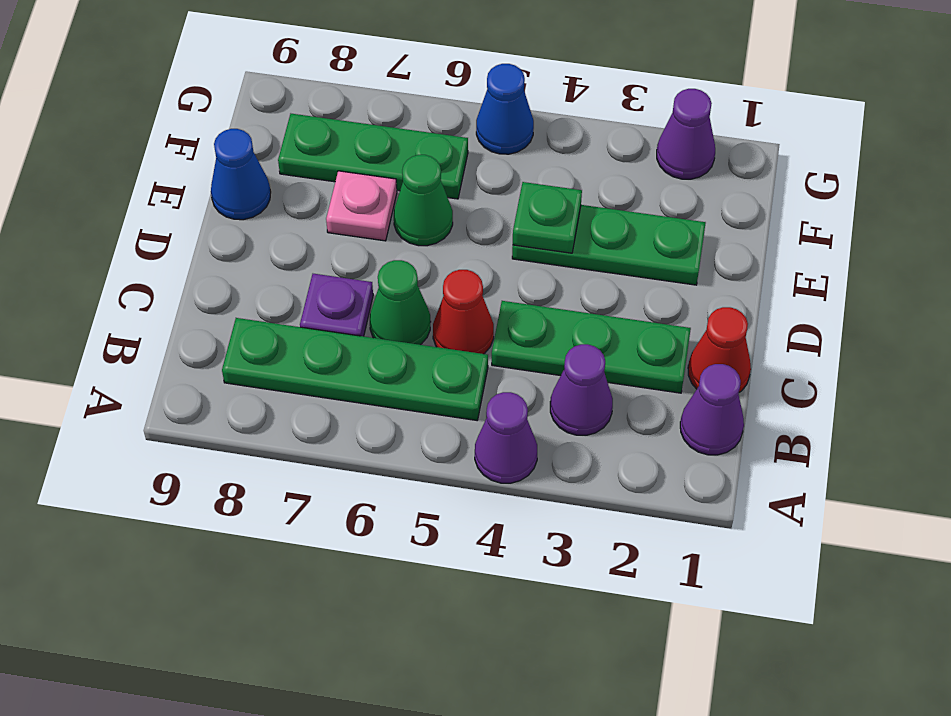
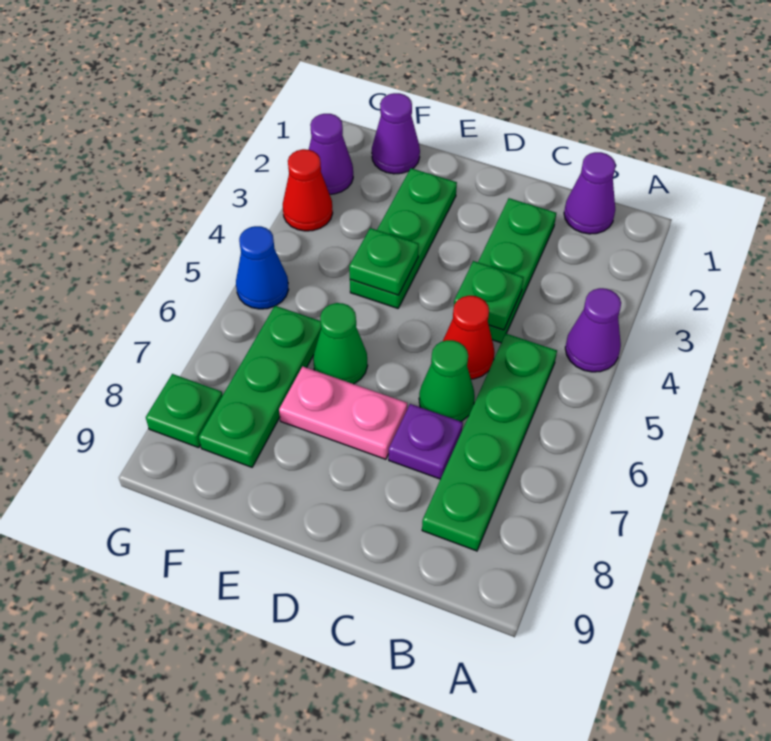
purple 1x1 cone [550,344,613,435] -> purple 1x1 cone moved to [372,93,420,174]
red 1x1 cone [688,307,751,392] -> red 1x1 cone moved to [283,149,333,231]
none -> green 1x1 plate [454,261,524,330]
pink 1x1 plate [326,171,397,241] -> pink 1x2 plate [279,366,407,459]
blue 1x1 cone [211,129,271,220] -> none
none -> green 1x1 plate [146,374,223,448]

